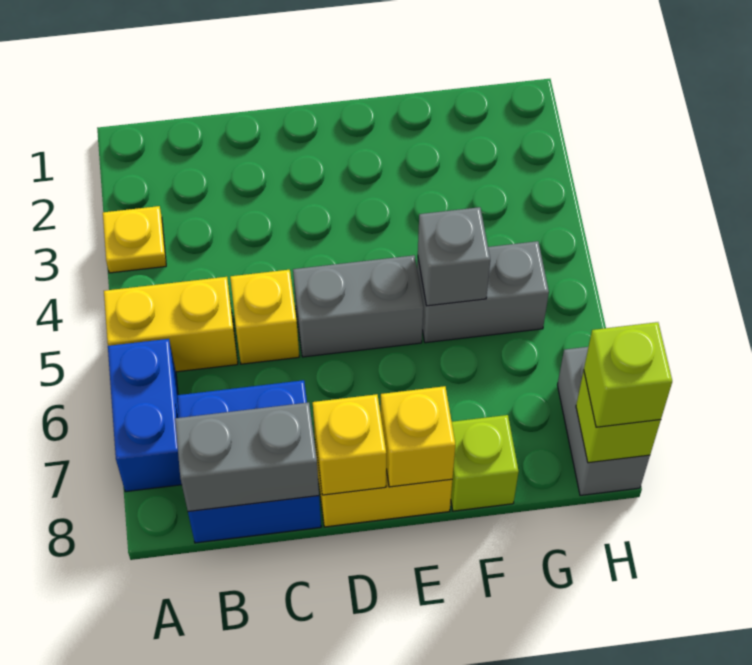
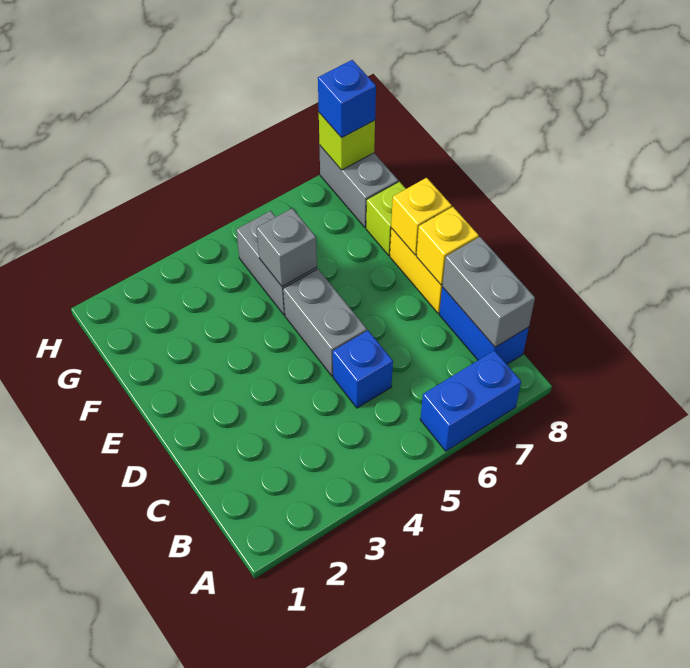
yellow 1x1 plate [103,206,166,273] -> none
yellow 1x2 brick [104,277,238,372] -> none
blue 2x2 brick [177,380,321,543] -> blue 1x2 brick [439,287,529,364]
yellow 1x1 brick [230,270,299,364] -> blue 1x1 brick [333,331,393,408]
grey 1x2 brick [558,347,650,495] -> grey 1x2 brick turned to [319,145,398,227]
lime 1x1 brick [584,322,672,427] -> blue 1x1 brick [318,60,376,138]

